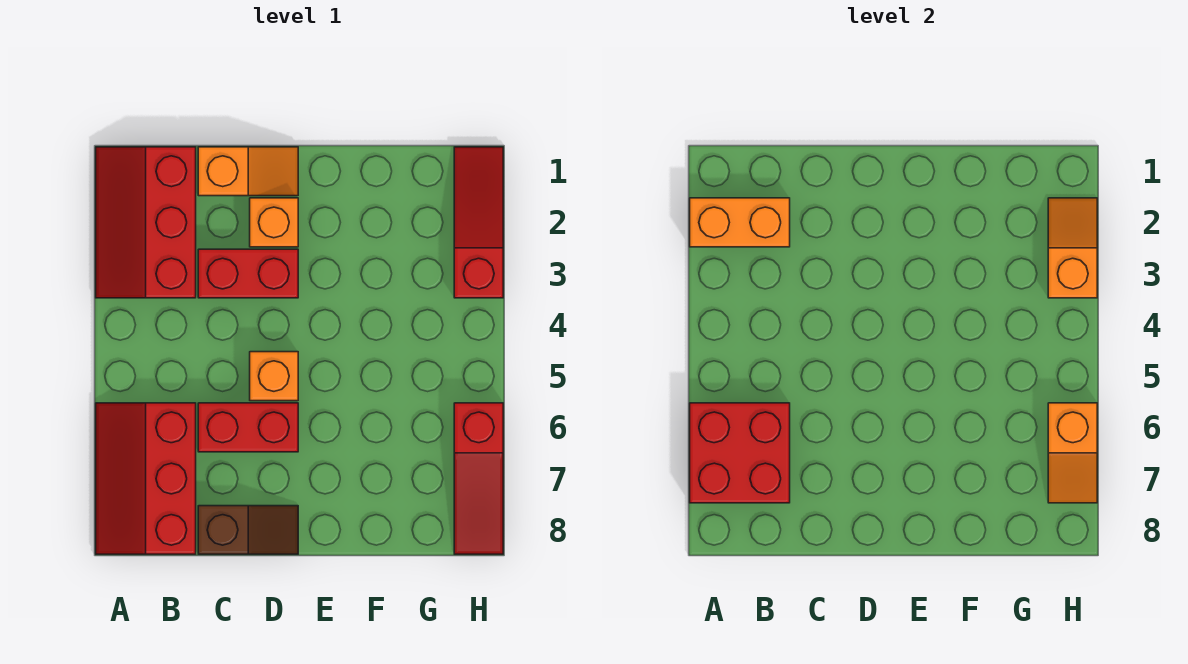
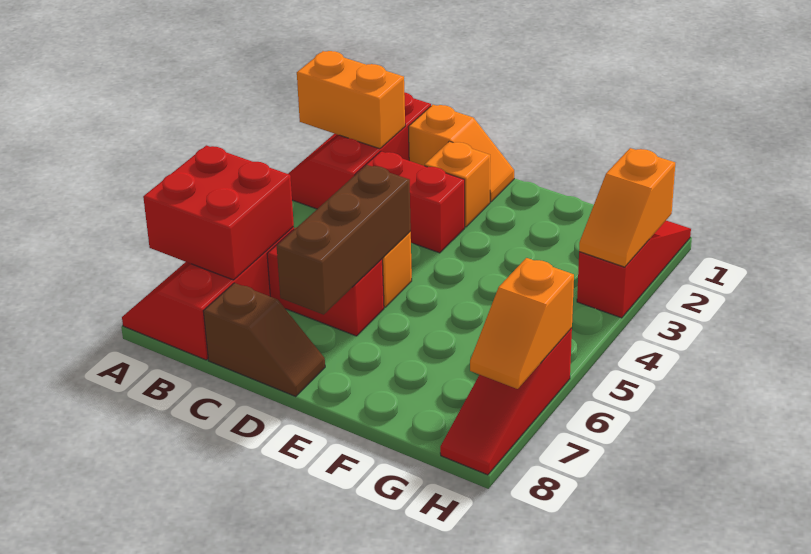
none -> brown 1x3 brick [277,165,411,315]
orange 1x2 slope [1048,198,1097,298] -> orange 1x2 slope turned to [579,148,675,267]

